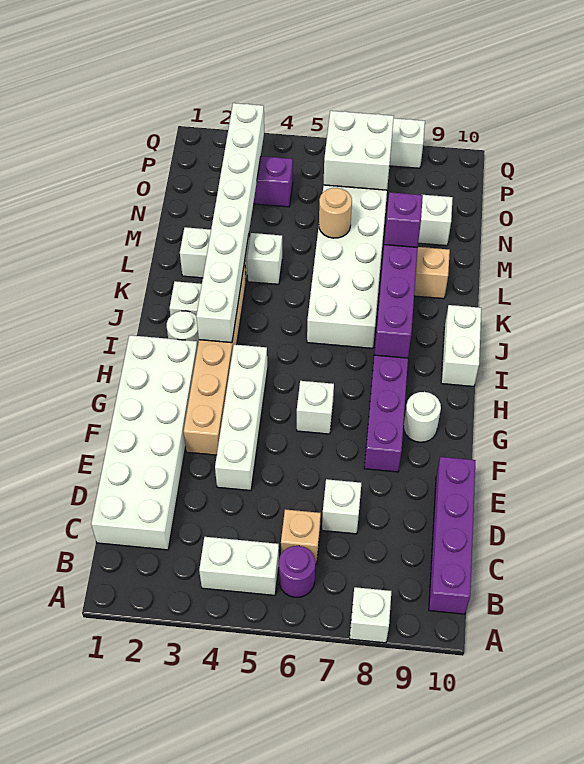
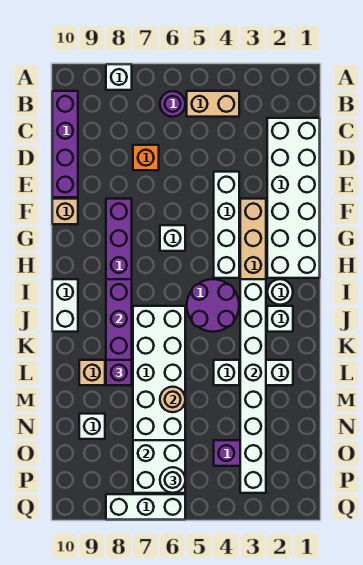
white 1x2 brick [199,537,279,595] -> tan 1x2 brick [187,91,239,117]
tan 1x1 brick [281,509,321,564] -> tan 1x1 brick moved to [52,199,78,224]
white 1x1 brick [322,479,361,534] -> orange 1x1 brick [133,145,159,170]
white 1x1 round brick [403,392,441,442] -> white 1x1 round brick moved to [160,467,185,493]
none -> purple 2x2 round brick [187,279,239,332]

